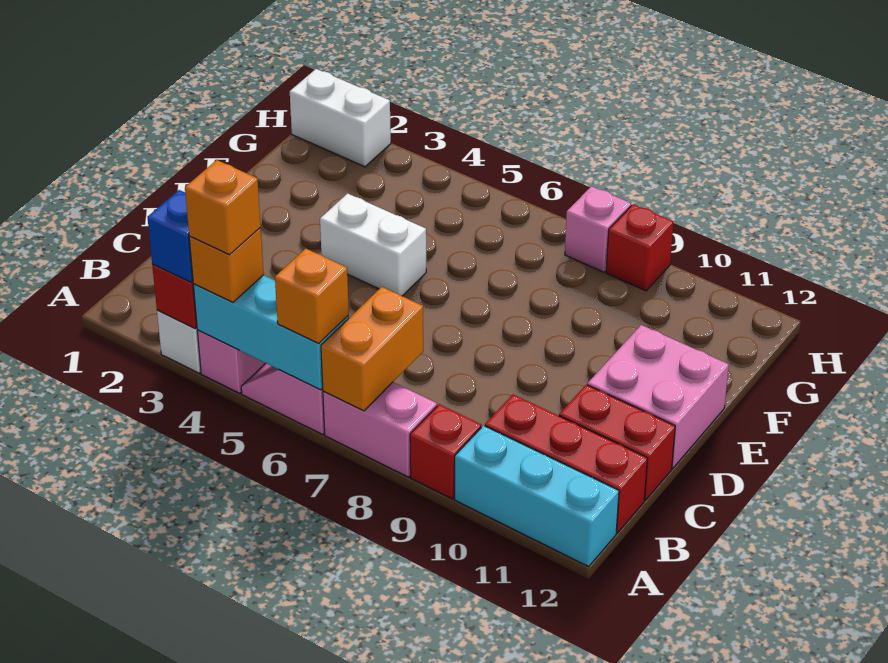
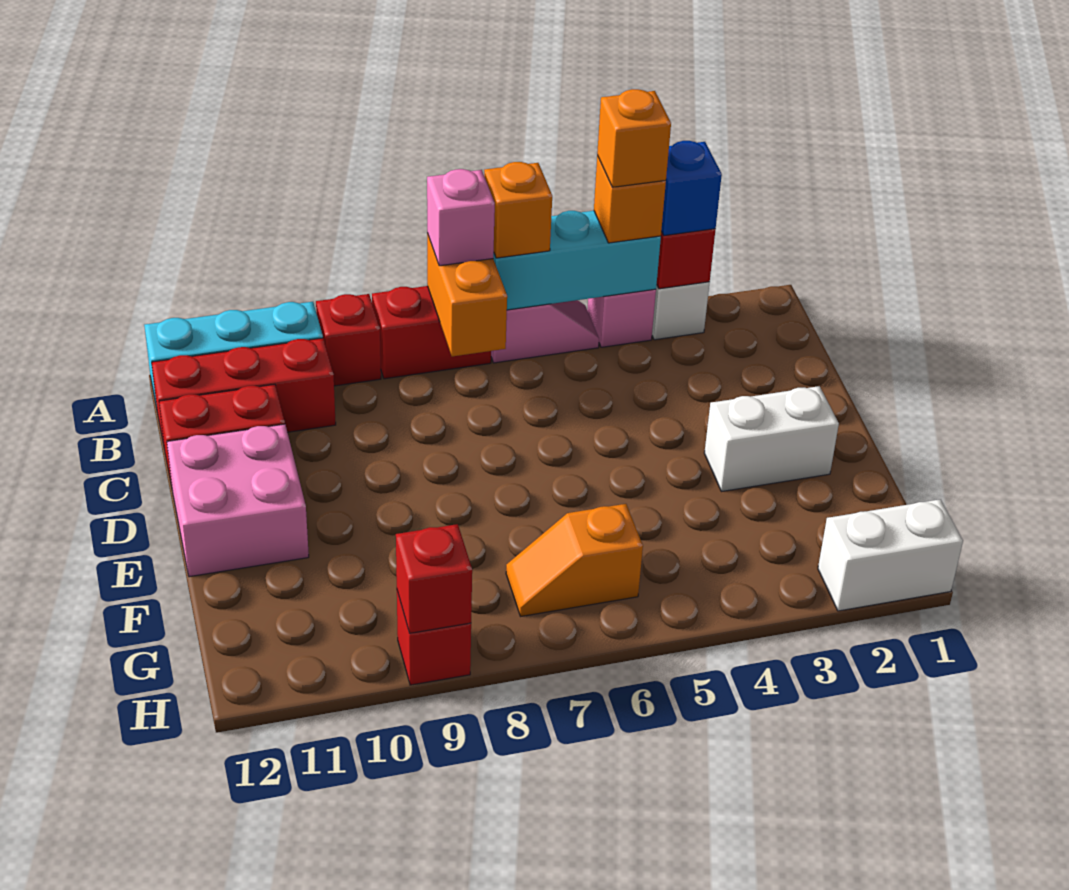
pink 1x2 brick [323,382,437,477] -> red 1x2 brick [372,286,491,379]
white 1x2 brick [320,194,426,296] -> white 1x2 brick moved to [704,386,839,492]
none -> orange 1x2 slope [506,504,643,616]
pink 1x1 brick [565,186,631,272] -> pink 1x1 brick moved to [427,169,495,266]
none -> red 1x1 brick [396,524,472,633]

